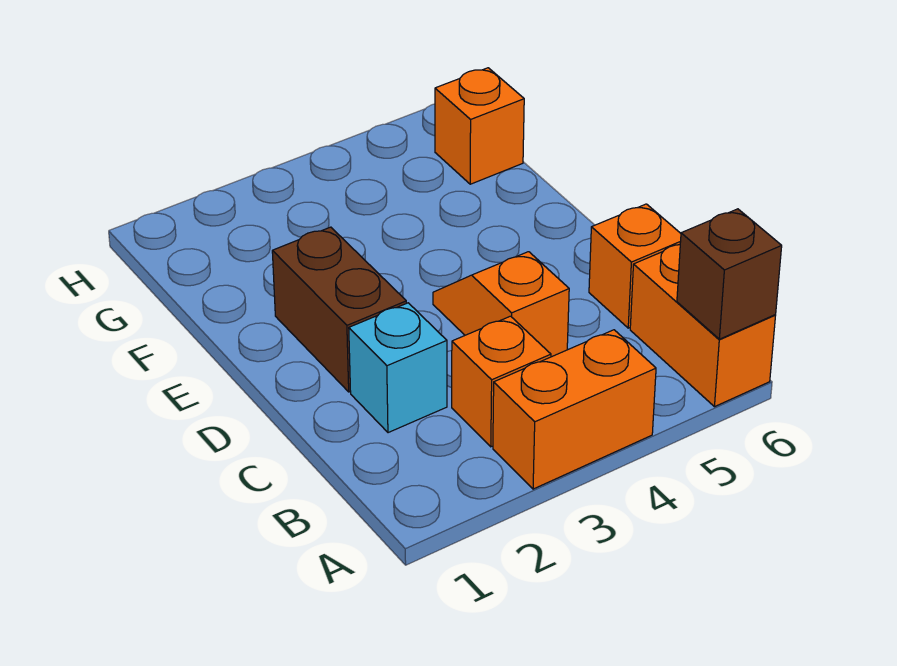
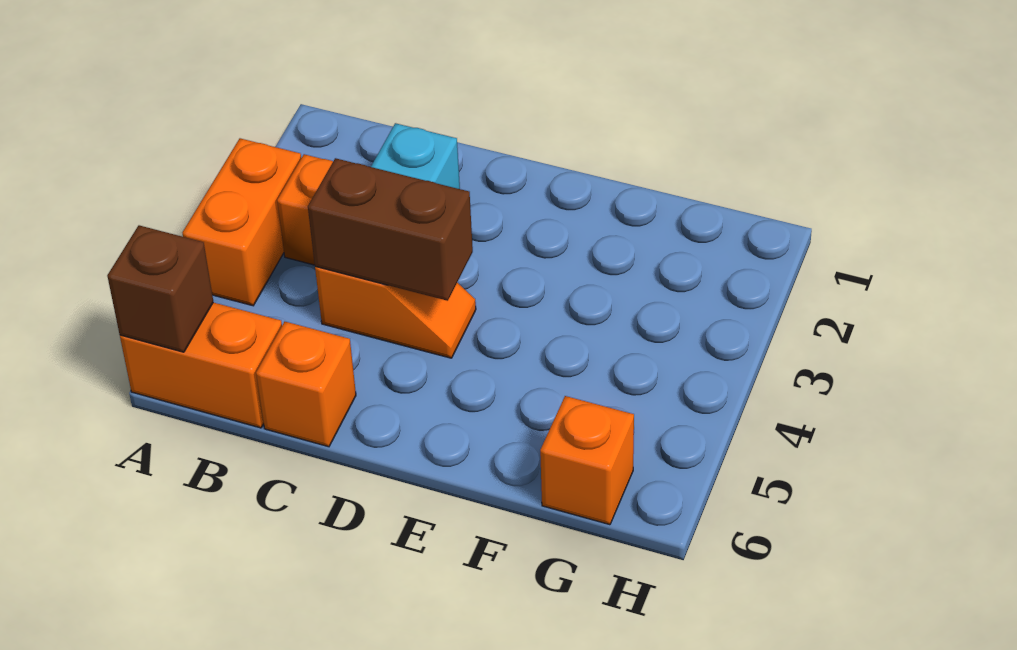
brown 1x2 brick [272,227,406,392] -> brown 1x2 brick moved to [308,158,473,301]

